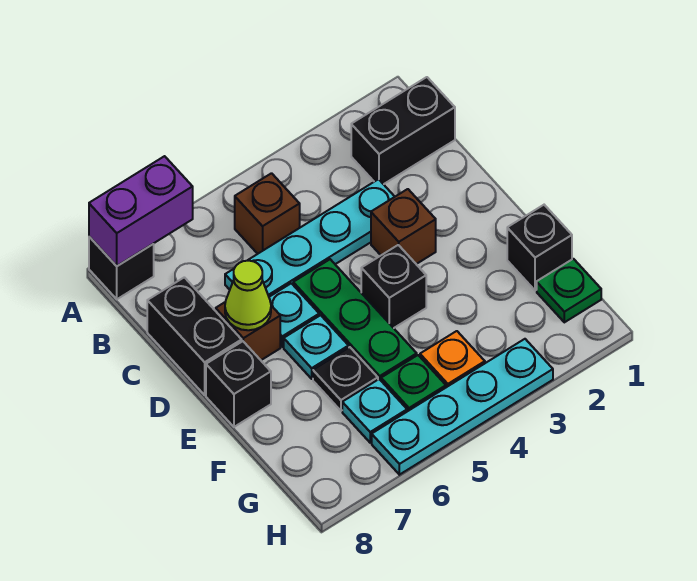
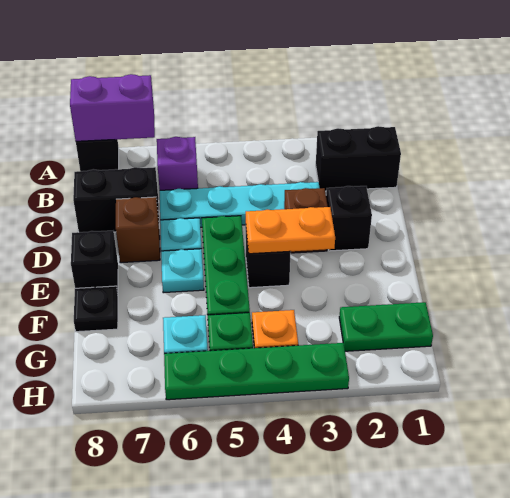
brown 1x1 brick [235,173,300,254] -> none
none -> purple 1x1 brick [157,137,198,190]
black 1x2 brick [147,277,242,395] -> black 1x2 brick turned to [73,167,159,232]
lime 1x1 cone [225,261,271,330] -> none
none -> orange 1x2 plate [246,207,335,254]
black 1x1 brick [507,205,572,290] -> black 1x1 brick moved to [326,186,372,251]
black 1x1 plate [313,347,378,411] -> black 1x1 plate moved to [74,286,118,332]
green 1x1 plate [537,259,601,322] -> green 1x2 plate [339,302,433,351]
cyan 1x4 plate [372,339,553,475] -> green 1x4 plate [164,343,349,400]

